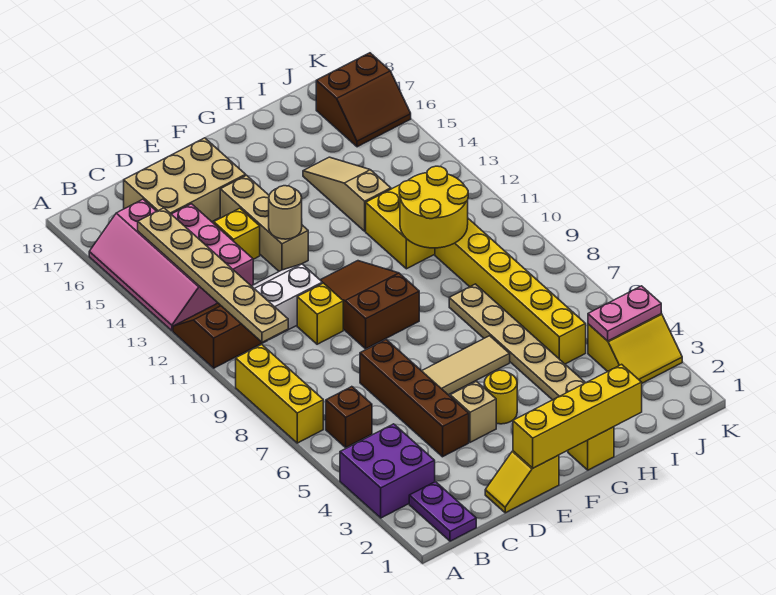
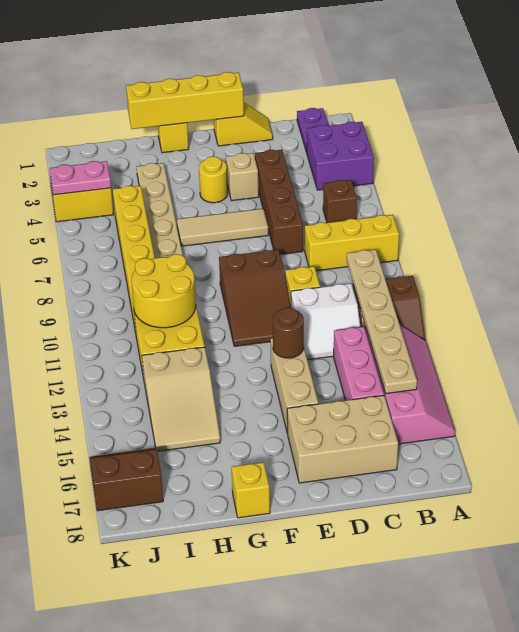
yellow 1x3 brick [236,345,323,443] -> yellow 1x3 brick turned to [305,215,399,271]
yellow 1x1 brick [214,208,260,259] -> yellow 1x1 brick moved to [232,462,270,518]
tan 1x1 round brick [269,186,302,239] -> brown 1x1 round brick [273,308,304,358]
tan 1x3 slope [303,157,391,231] -> tan 2x3 slope [142,347,220,451]

